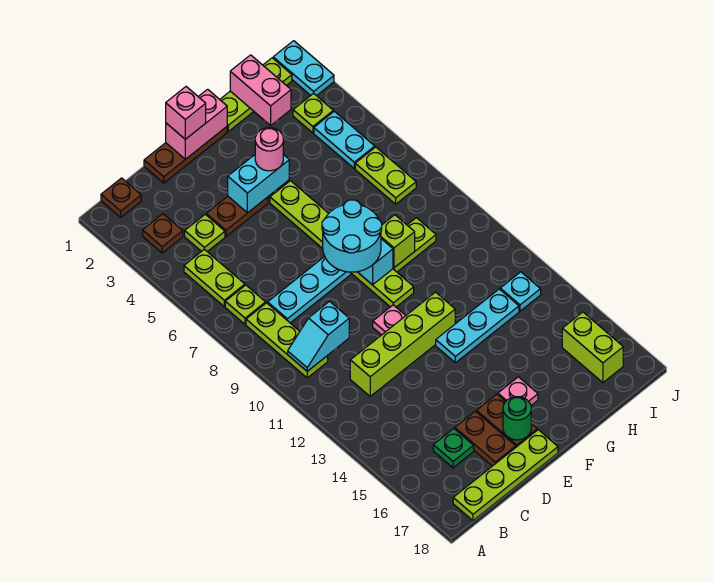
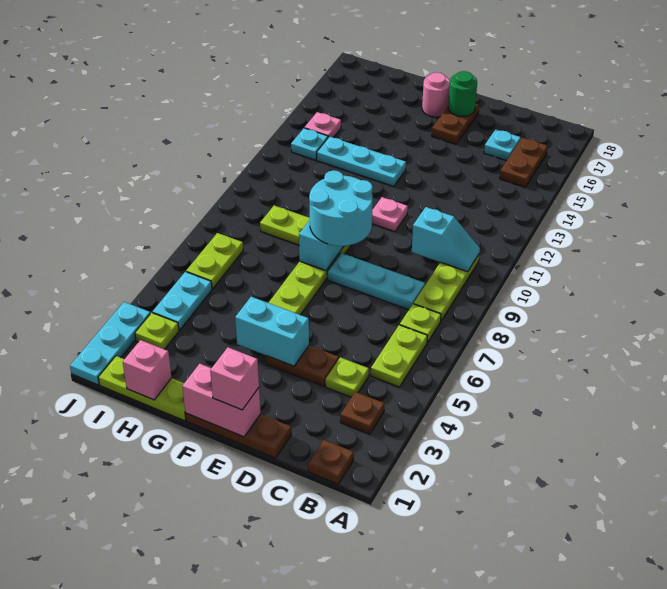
lime 1x4 plate [453,430,558,521] -> none
lime 1x4 brick [350,292,455,396] -> none
green 1x1 plate [433,429,474,468] -> cyan 1x1 plate [484,129,521,161]
brown 1x2 plate [455,411,516,466] -> brown 1x2 plate moved to [500,138,548,187]
pink 1x1 round brick [255,128,283,171] -> pink 1x1 round brick moved to [422,72,450,117]
pink 1x1 plate [498,377,538,405] -> pink 1x1 plate moved to [305,112,341,138]
lime 1x1 brick [381,215,415,268] -> none
pink 1x2 brick [230,55,291,125] -> pink 1x1 brick [123,340,172,400]
lime 1x2 brick [562,312,623,383] -> none
cyan 1x2 plate [273,41,334,96] -> cyan 1x3 plate [70,302,150,385]

